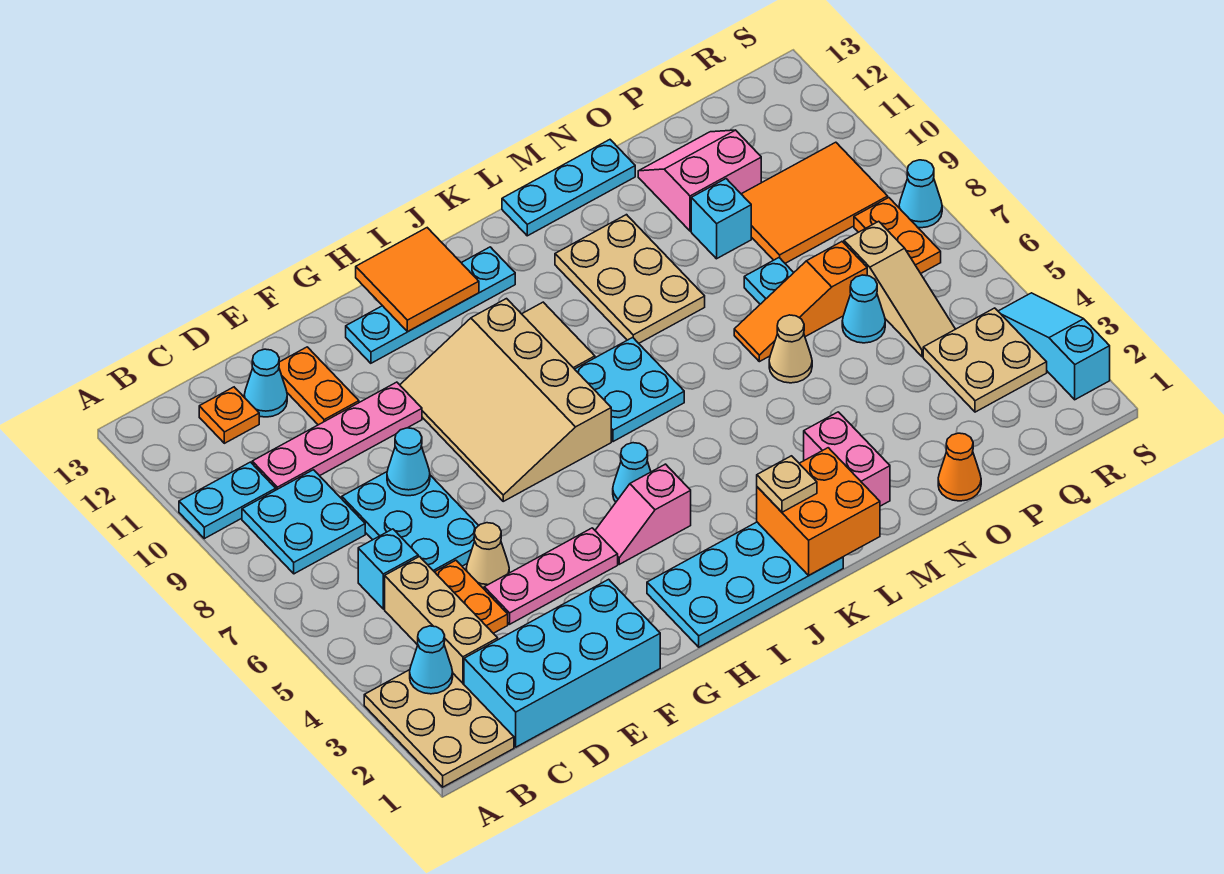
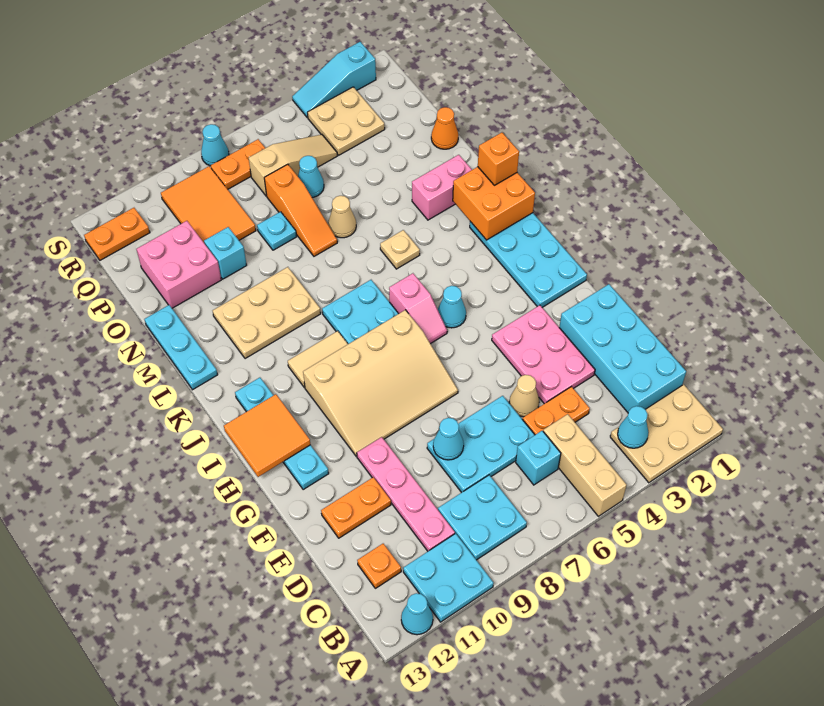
cyan 1x2 plate [179,462,276,539] -> cyan 2x2 plate [403,533,493,622]
tan 1x3 brick [385,557,498,684] -> tan 1x3 brick turned to [543,414,627,516]
cyan 1x1 cone [244,349,287,417] -> cyan 1x1 cone moved to [401,593,433,635]
pink 1x3 plate [484,528,618,624] -> pink 2x3 plate [492,305,595,404]
pink 1x2 slope [595,464,691,564] -> pink 1x2 slope moved to [389,273,447,344]
tan 1x1 plate [757,456,817,512] -> tan 1x1 plate moved to [380,230,420,269]
none -> orange 1x1 brick [478,133,519,185]
pink 2x2 slope [638,130,761,231] -> pink 2x2 brick [136,221,221,308]
none -> orange 1x2 plate [84,208,150,260]

